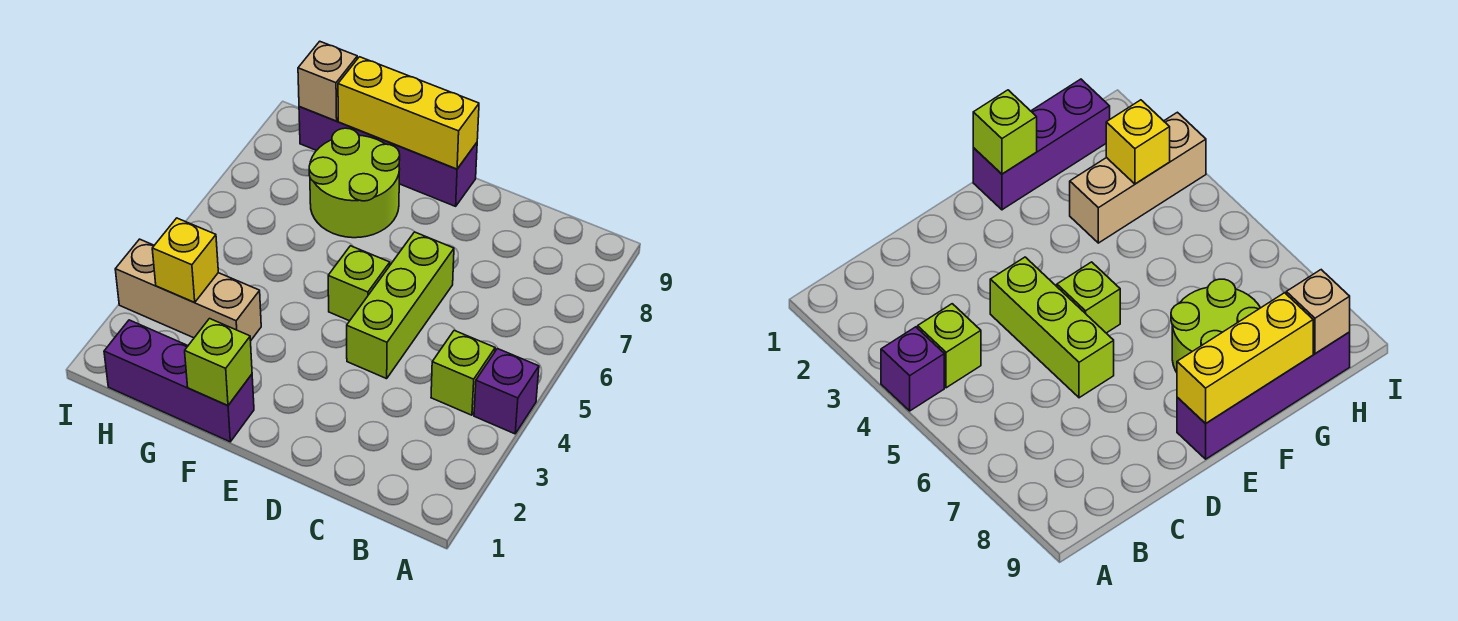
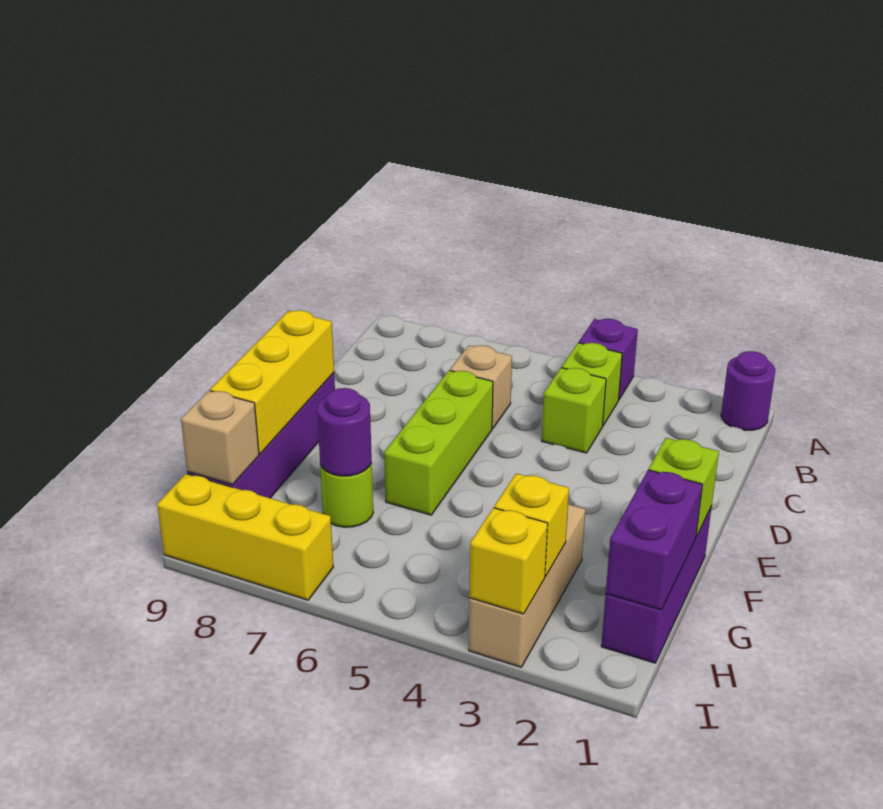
none -> purple 1x1 round brick [721,351,775,430]
none -> tan 1x1 brick [450,345,512,429]
lime 1x3 brick [347,232,454,379] -> lime 1x3 brick turned to [384,370,493,515]
lime 1x1 brick [328,246,390,321] -> lime 1x1 brick moved to [542,368,606,453]
lime 2x2 round brick [309,128,400,238] -> lime 1x1 round brick [320,463,373,527]
none -> purple 1x2 brick [606,470,702,610]
none -> purple 1x1 round brick [317,388,372,476]
none -> yellow 1x1 brick [469,508,548,614]
none -> yellow 1x3 brick [157,474,333,600]

